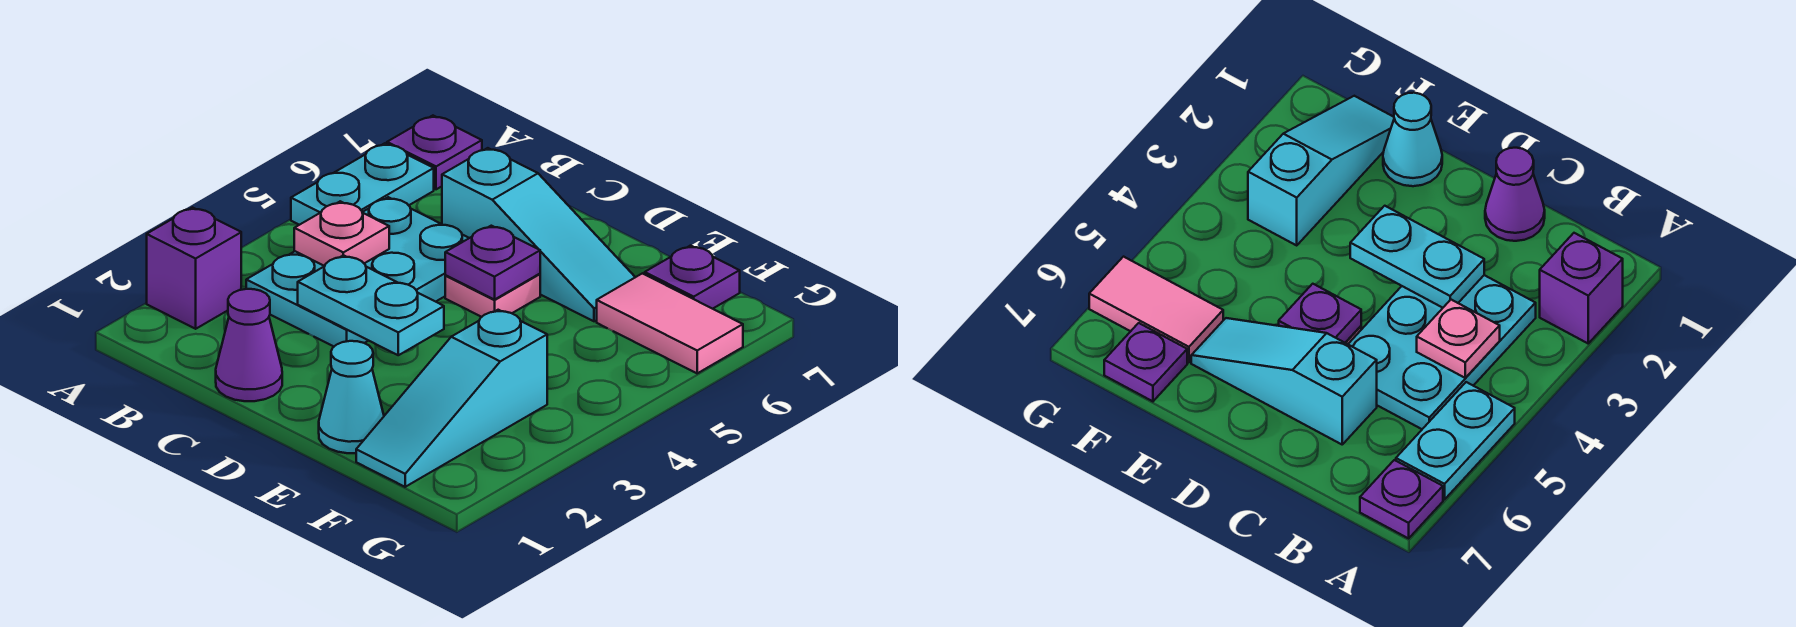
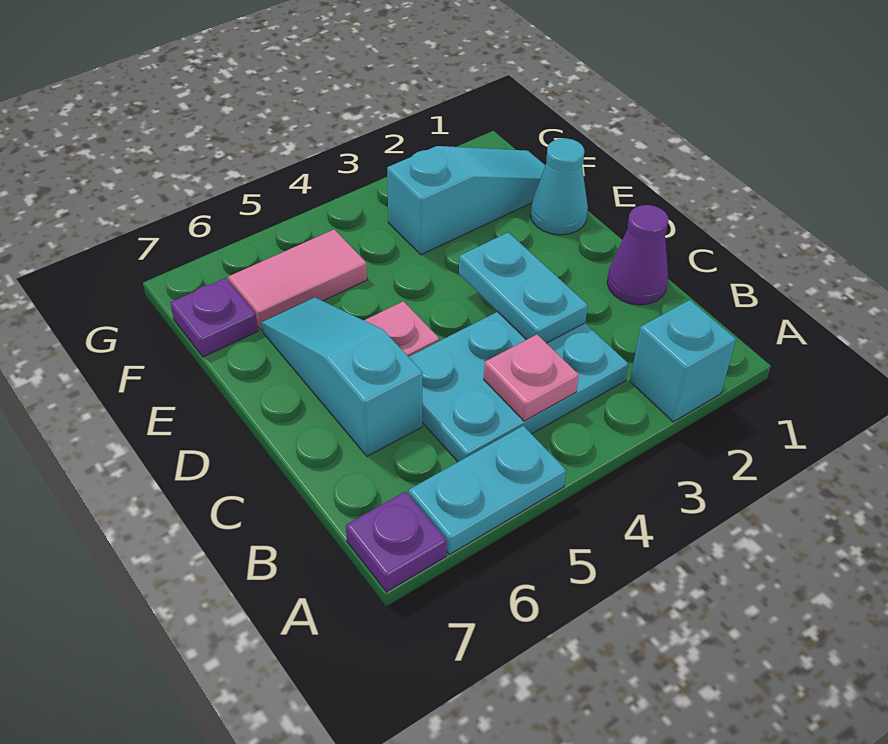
purple 1x1 brick [147,207,241,329] -> cyan 1x1 brick [630,300,736,422]
purple 1x1 plate [445,226,540,300] -> none
pink 1x2 tile [597,273,743,373] -> pink 1x2 tile turned to [228,230,367,330]

